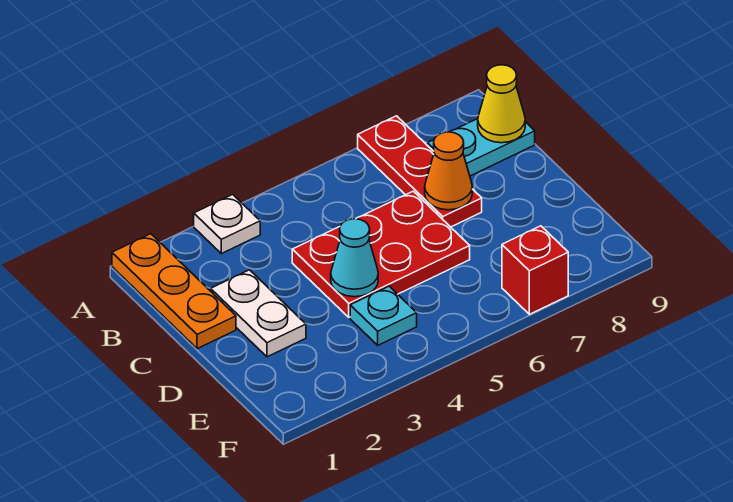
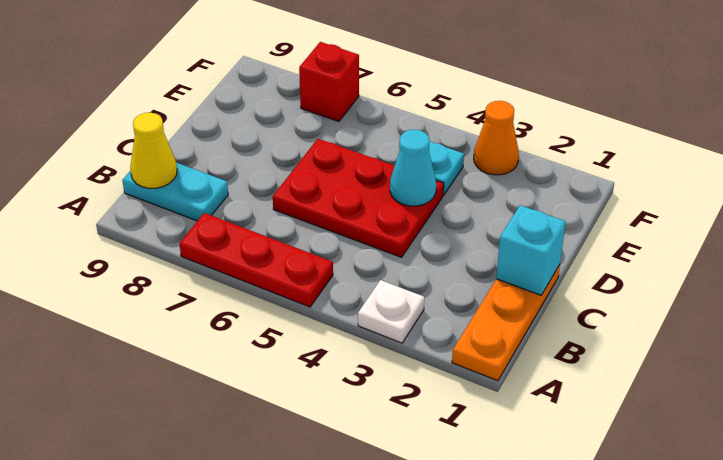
red 1x3 plate [358,116,482,227] -> red 1x3 plate turned to [180,213,333,307]
none -> cyan 1x1 brick [496,205,566,295]
white 1x2 plate [211,270,306,357] -> none
orange 1x1 cone [425,132,472,210] -> orange 1x1 cone moved to [474,101,519,175]

